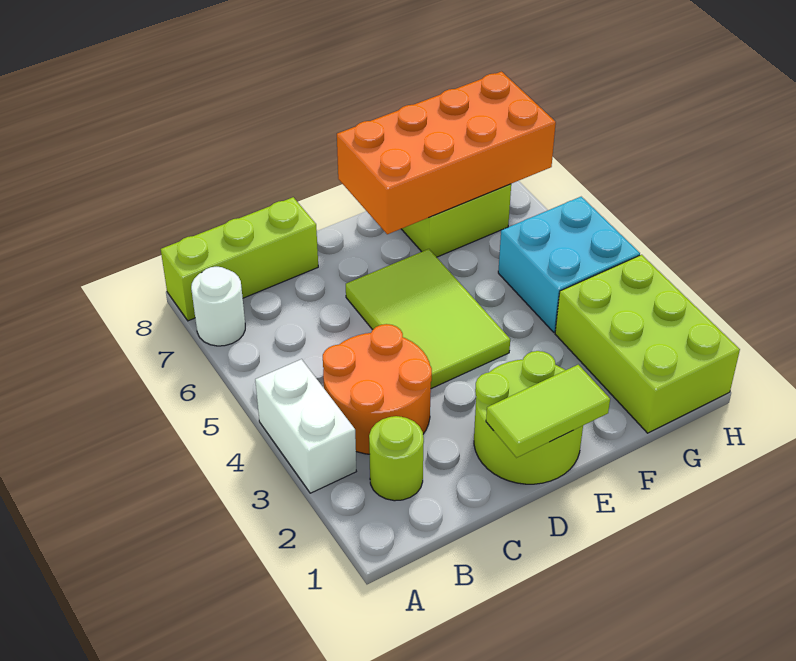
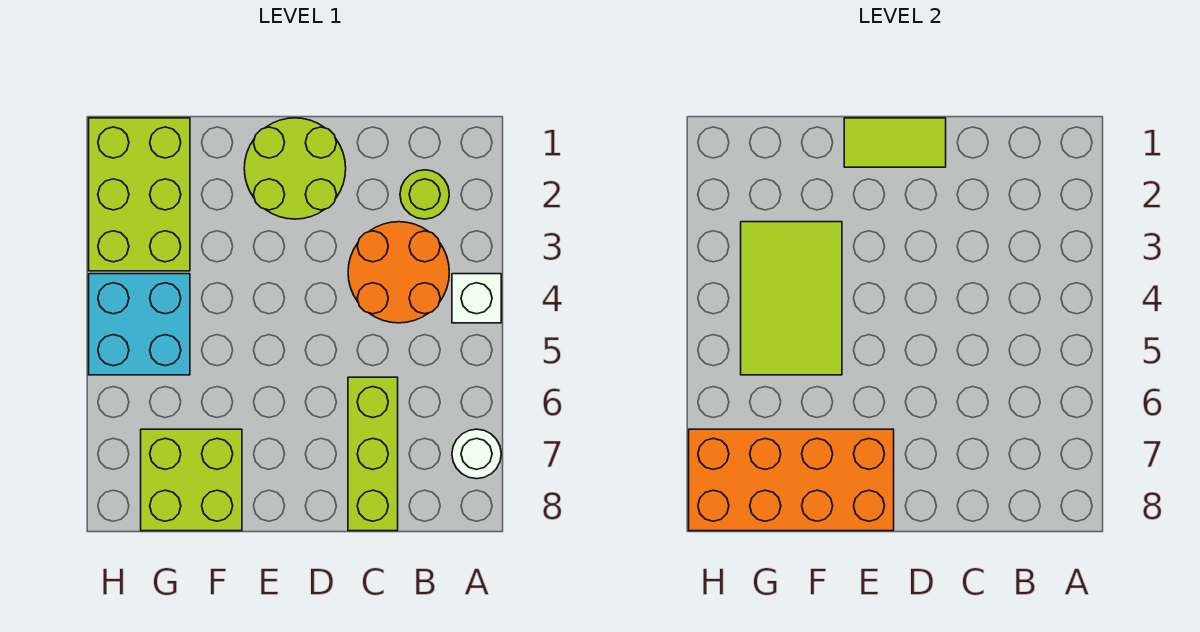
white 1x2 brick [255,359,356,493] -> white 1x1 brick [452,274,501,323]
lime 1x3 brick [161,197,318,321] -> lime 1x3 brick turned to [348,377,398,531]
lime 2x3 tile [346,249,510,389] -> lime 2x3 tile moved to [741,222,842,375]

